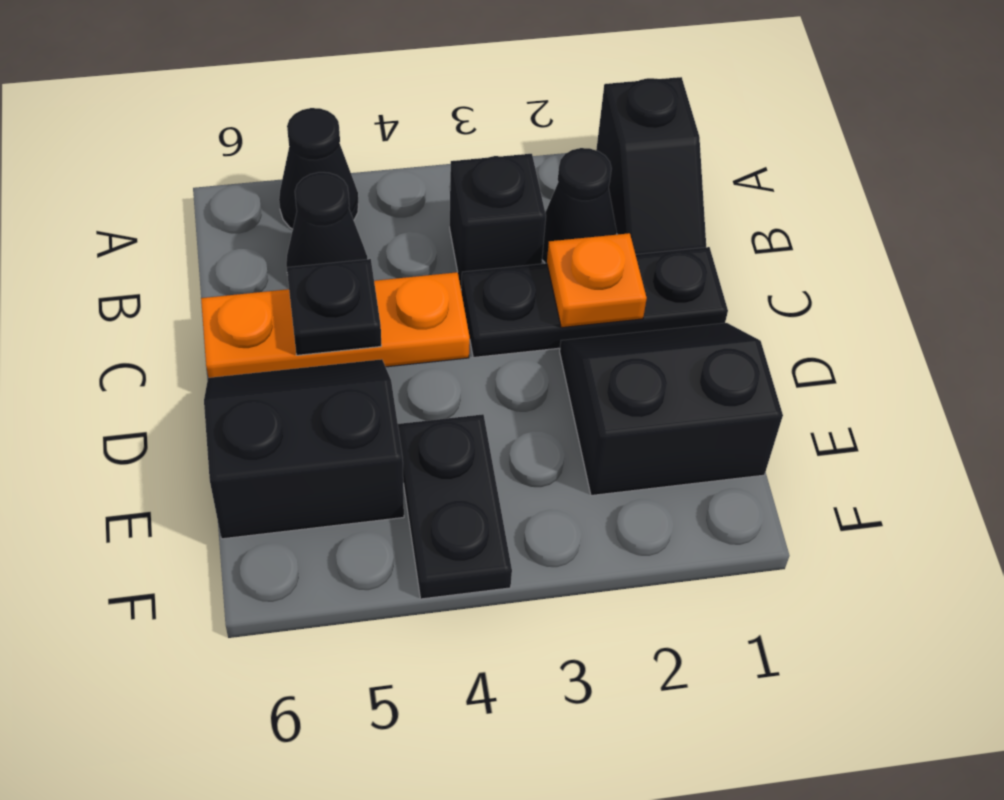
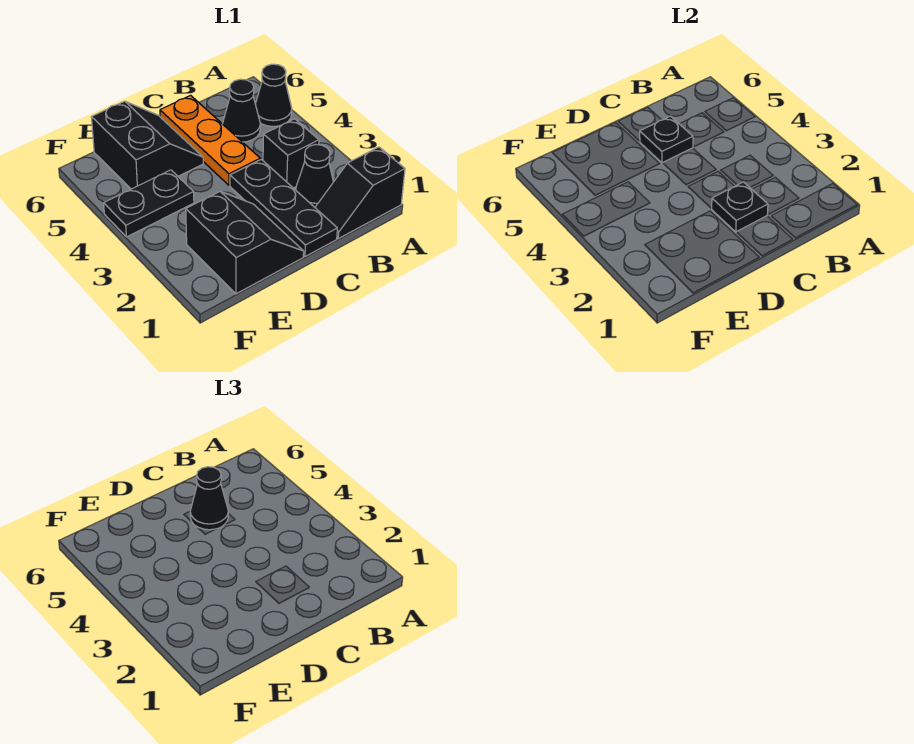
orange 1x1 plate [547,233,647,328] -> black 1x1 plate [711,182,768,232]
none -> black 1x1 cone [190,467,228,530]

